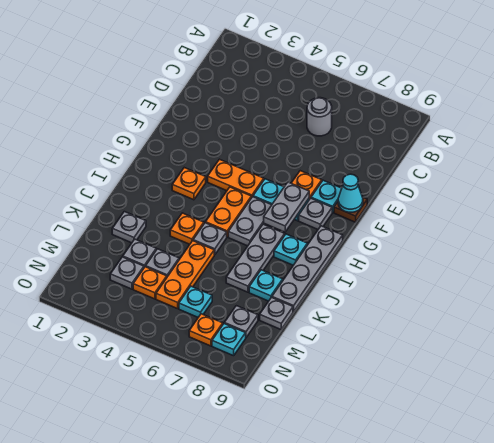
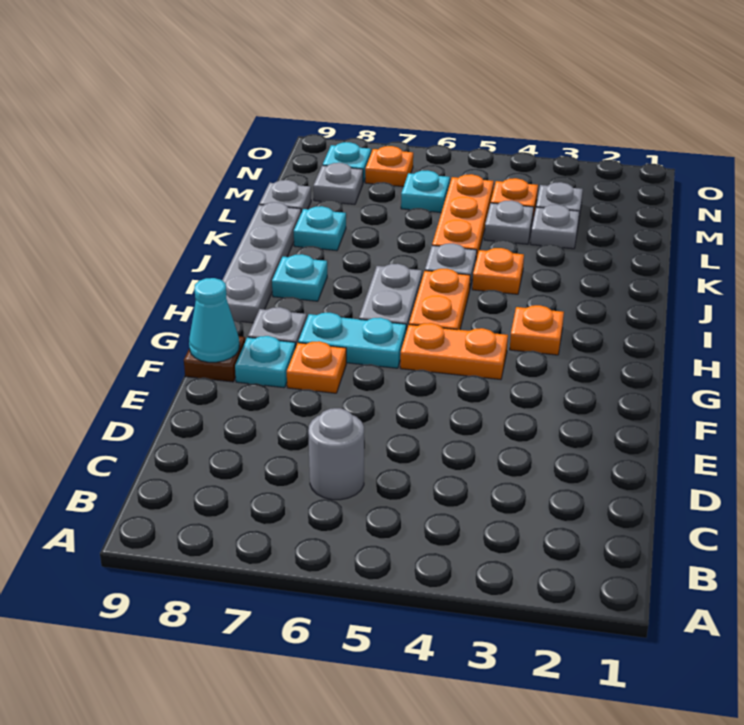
grey 1x2 plate [264,182,309,232] -> none
grey 1x3 plate [226,224,285,292] -> none
grey 1x1 plate [112,212,146,243] -> none

